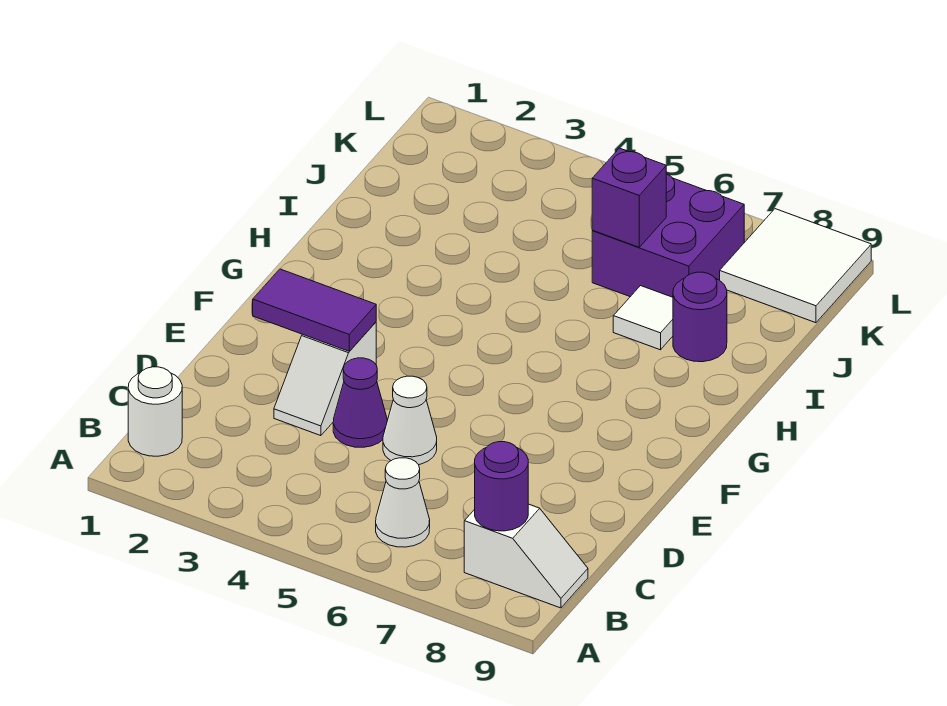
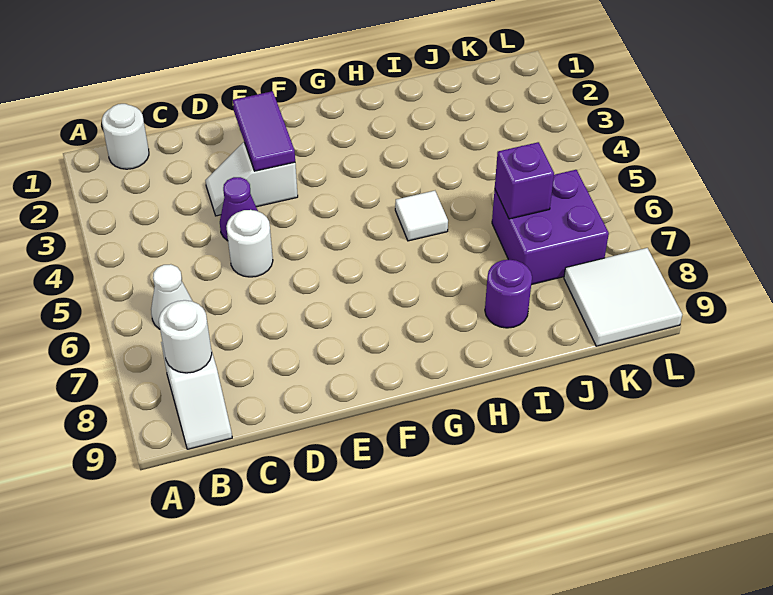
purple 1x1 round brick [475,442,528,531] -> white 1x1 round brick [159,300,212,373]
white 1x1 cone [383,376,437,465] -> white 1x1 round brick [226,210,273,277]
white 1x1 tile [613,286,673,350] -> white 1x1 tile moved to [395,191,448,241]

